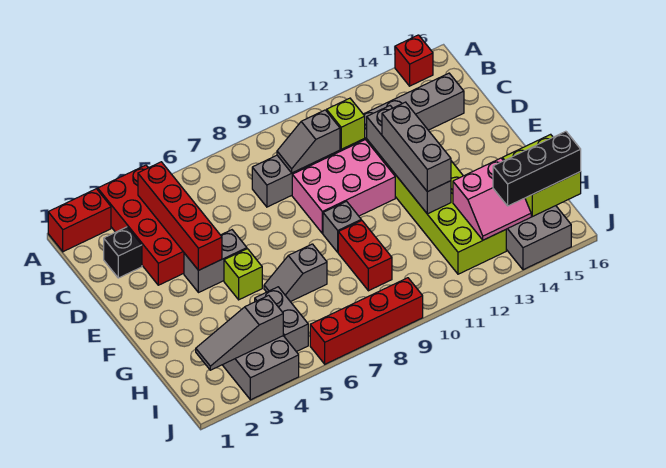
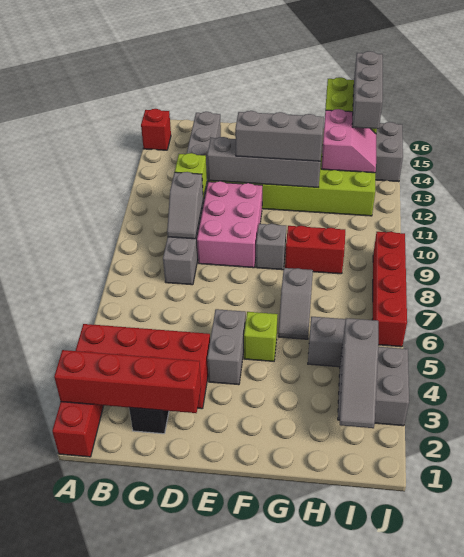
red 1x4 brick [138,162,222,270] -> red 1x4 brick moved to [54,350,201,413]
black 1x3 brick [493,131,581,206] -> grey 1x3 brick [352,51,383,129]

